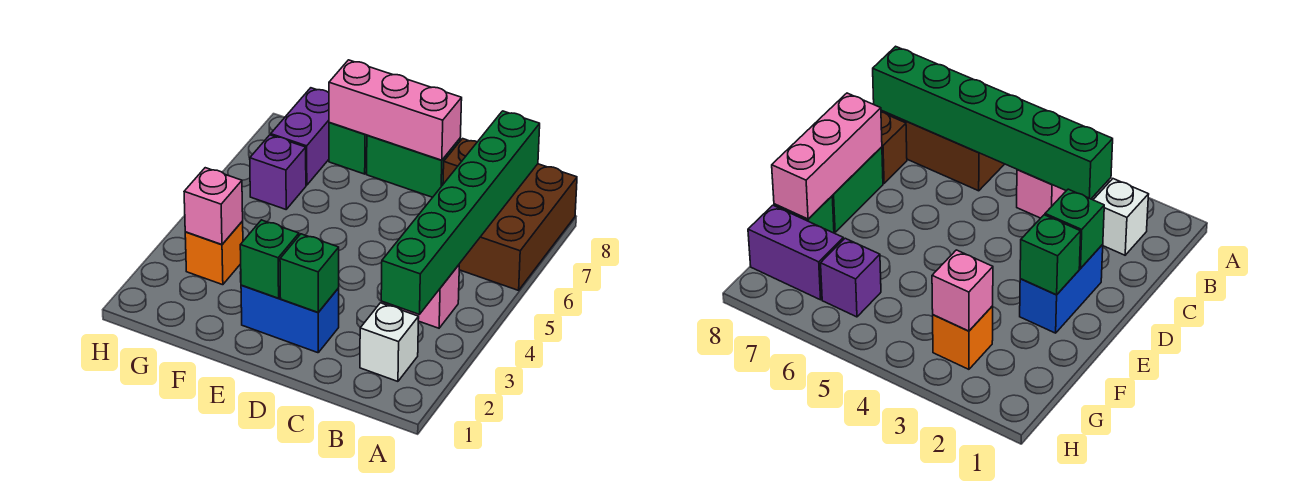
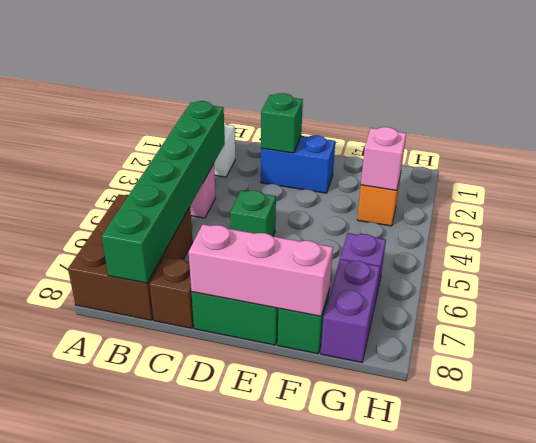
green 1x1 brick [240,220,299,298] -> green 1x1 brick moved to [230,190,276,236]

